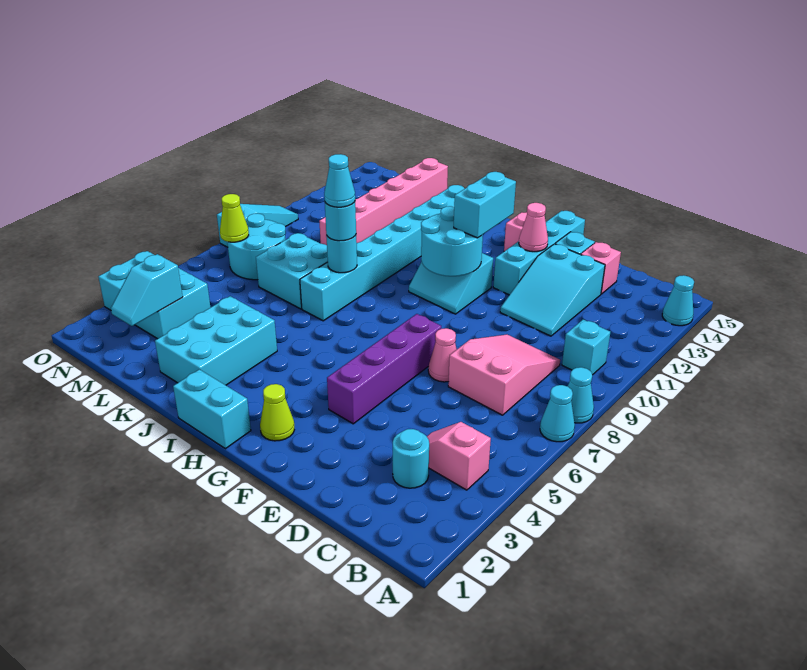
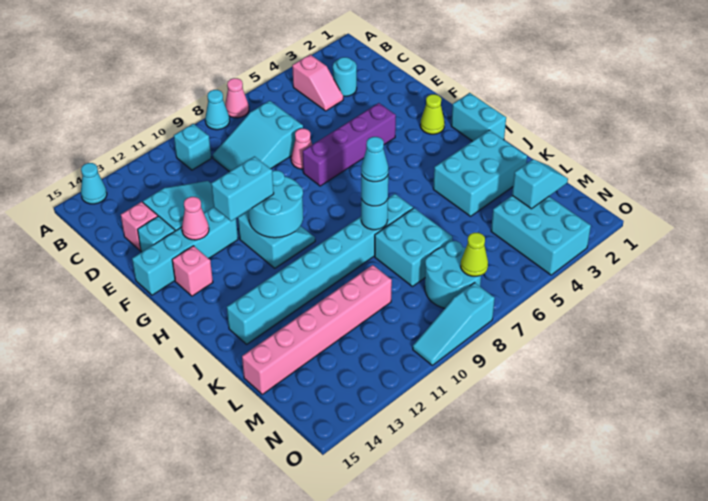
cyan 1x1 cone [540,385,575,442] -> pink 1x1 cone [225,78,249,118]
pink 2x3 slope [448,334,560,415] -> cyan 2x3 slope [213,101,303,172]

